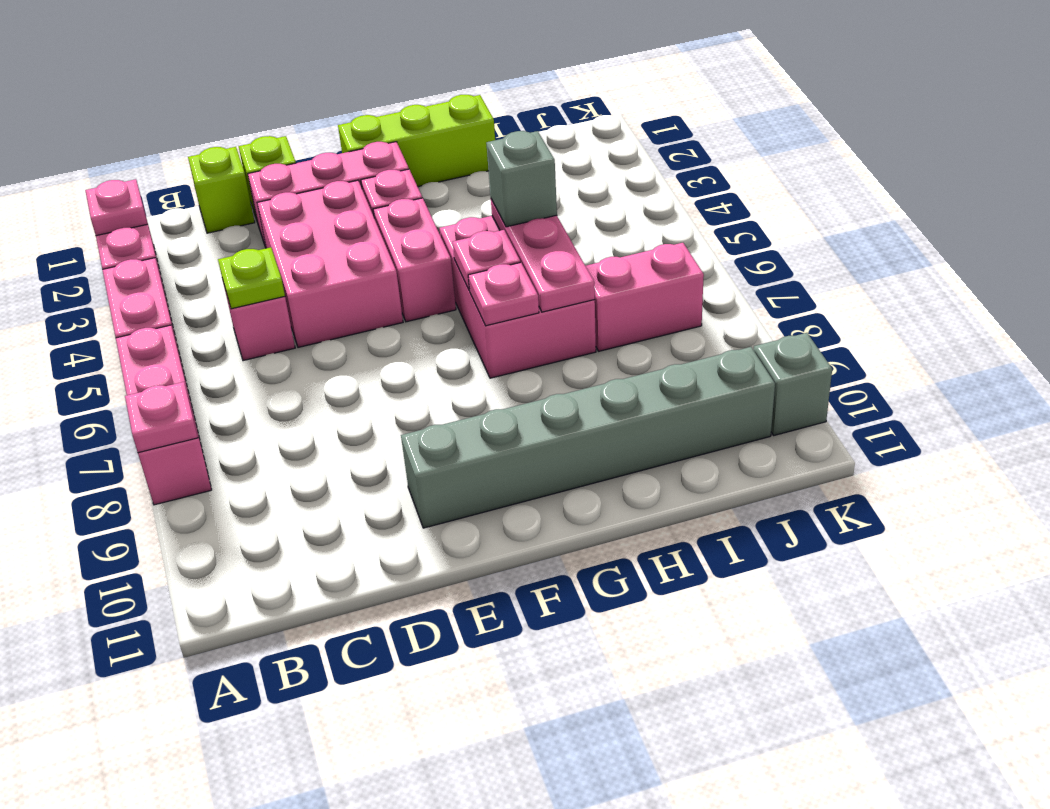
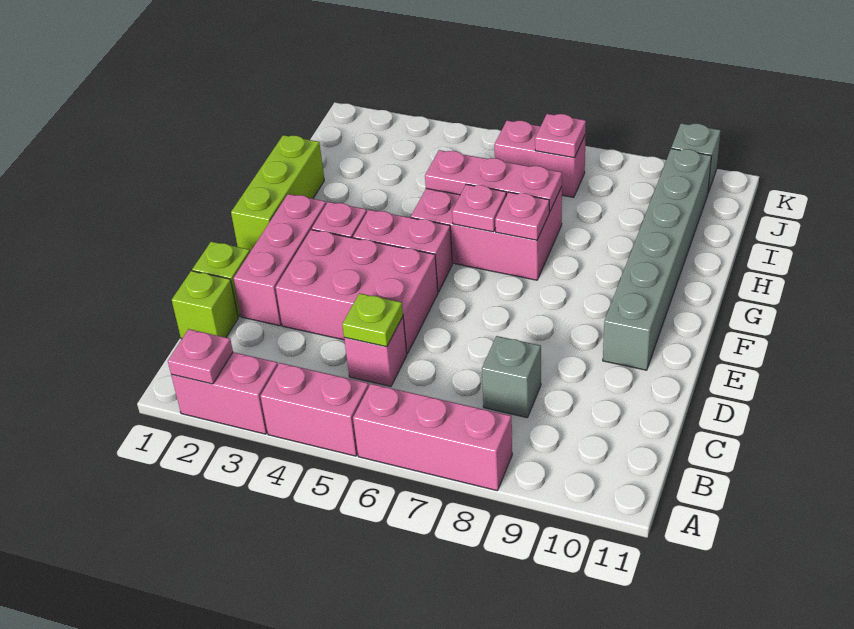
pink 1x1 plate [125,382,198,453] -> pink 1x1 plate moved to [535,114,586,158]
grey 1x1 brick [486,131,557,227] -> grey 1x1 brick moved to [482,336,541,418]
pink 1x2 brick [586,243,704,351] -> pink 1x2 brick turned to [494,121,586,197]

